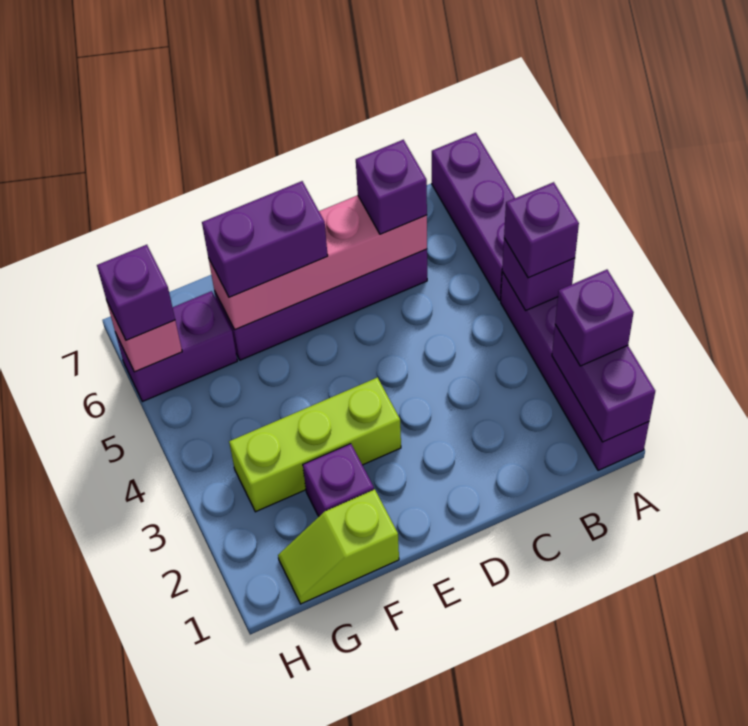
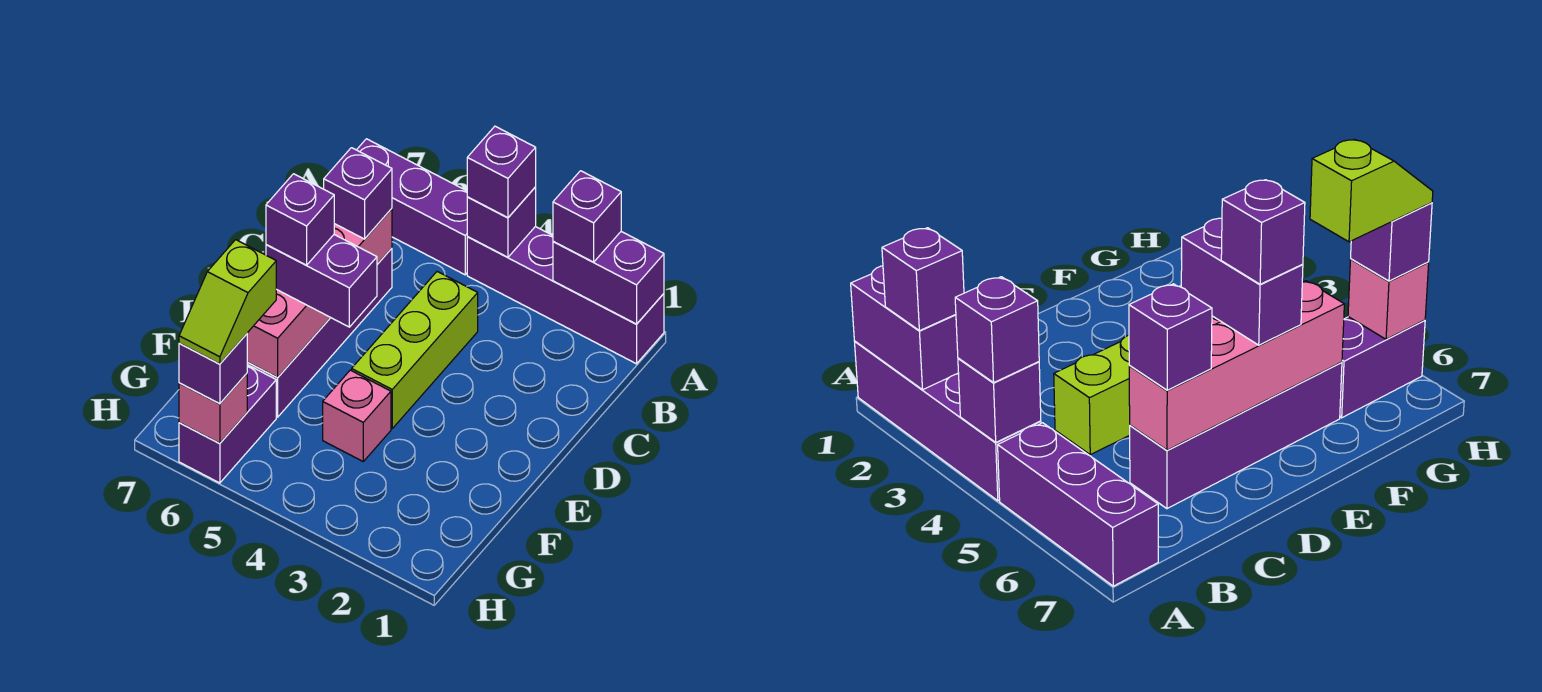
lime 1x3 brick [229,377,401,512] -> lime 1x3 brick moved to [352,272,478,428]
purple 1x2 brick [202,181,328,297] -> purple 1x2 brick turned to [266,235,377,327]
lime 1x2 slope [278,489,399,604] -> lime 1x2 slope moved to [179,240,276,364]
purple 1x1 brick [303,444,374,516] -> purple 1x1 brick moved to [266,174,334,265]
none -> pink 1x1 brick [323,370,391,461]

